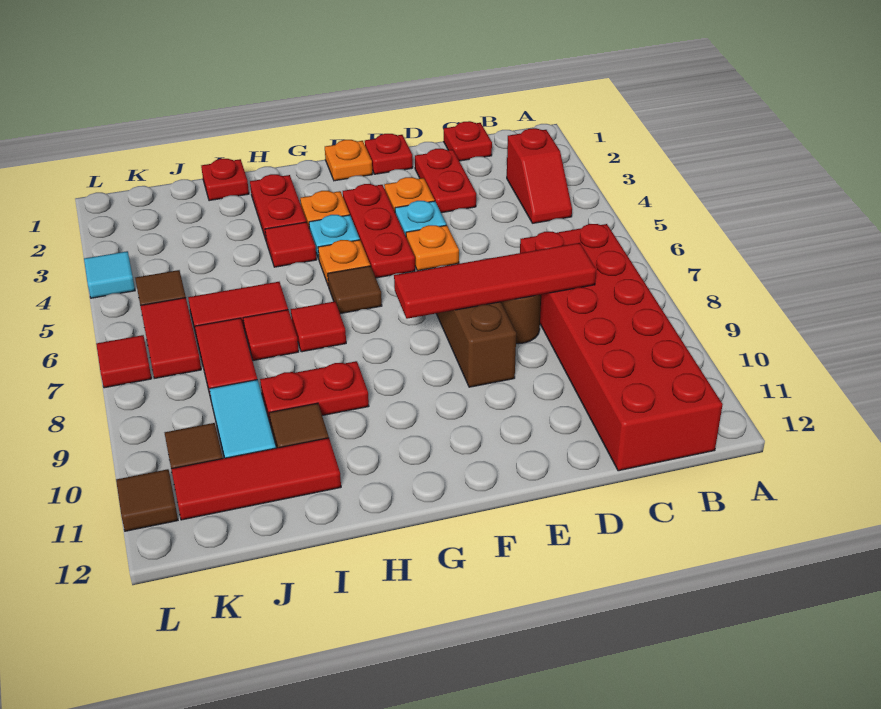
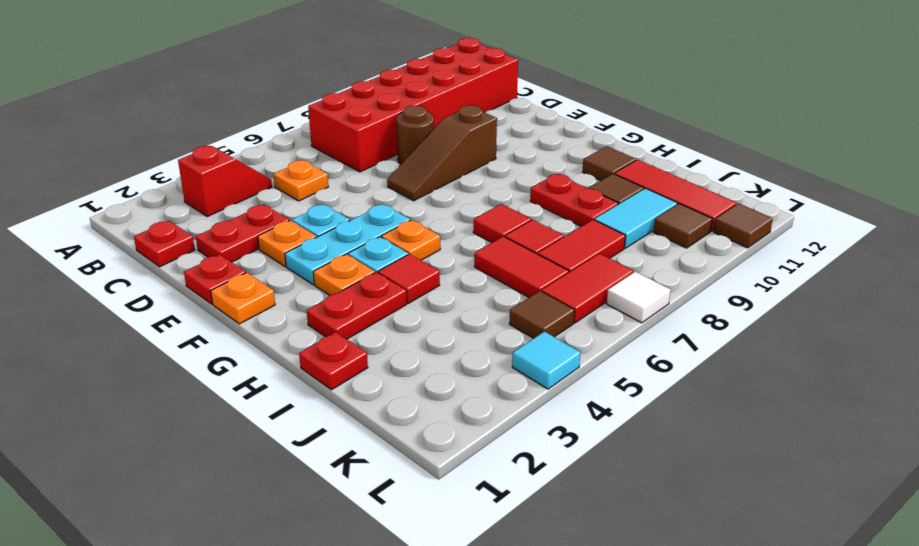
red 1x4 tile [394,243,596,319] -> none
orange 1x1 plate [406,225,459,271] -> orange 1x1 plate moved to [273,160,328,201]
red 1x3 plate [343,184,415,278] -> cyan 1x3 plate [285,204,410,285]
brown 1x1 tile [328,266,382,314] -> brown 1x1 tile moved to [582,146,636,181]
red 1x1 tile [96,335,152,388] -> white 1x1 tile [607,272,671,323]

